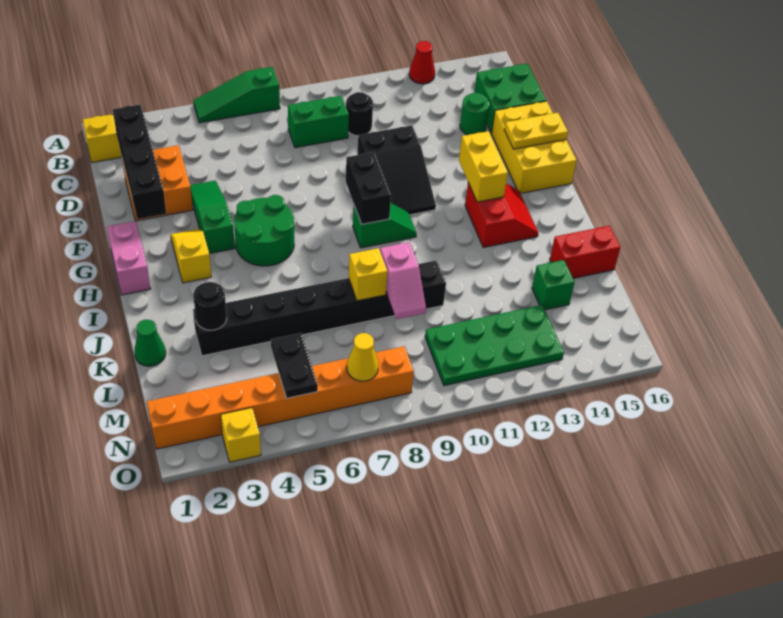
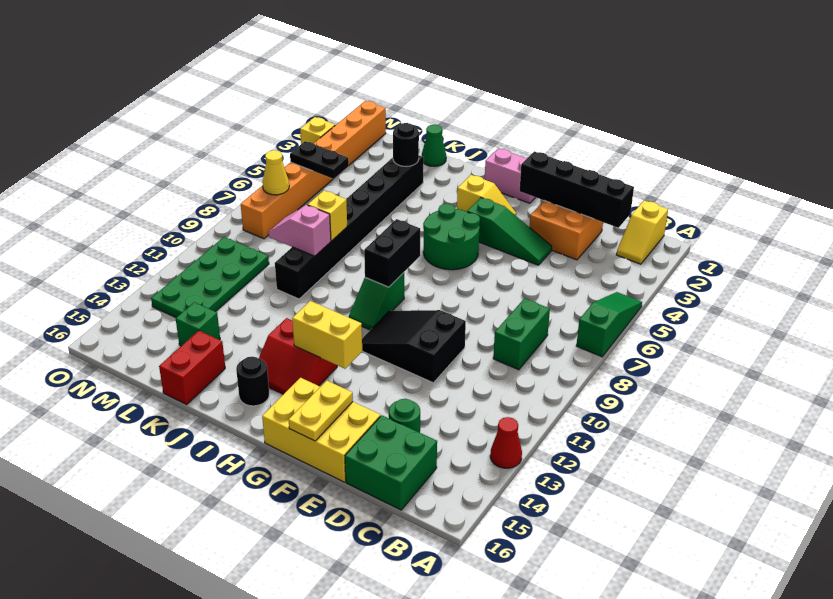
black 1x1 round brick [346,92,373,136] -> black 1x1 round brick moved to [236,356,269,406]
black 1x2 brick [346,152,391,224] -> black 1x2 brick turned to [364,219,420,287]

